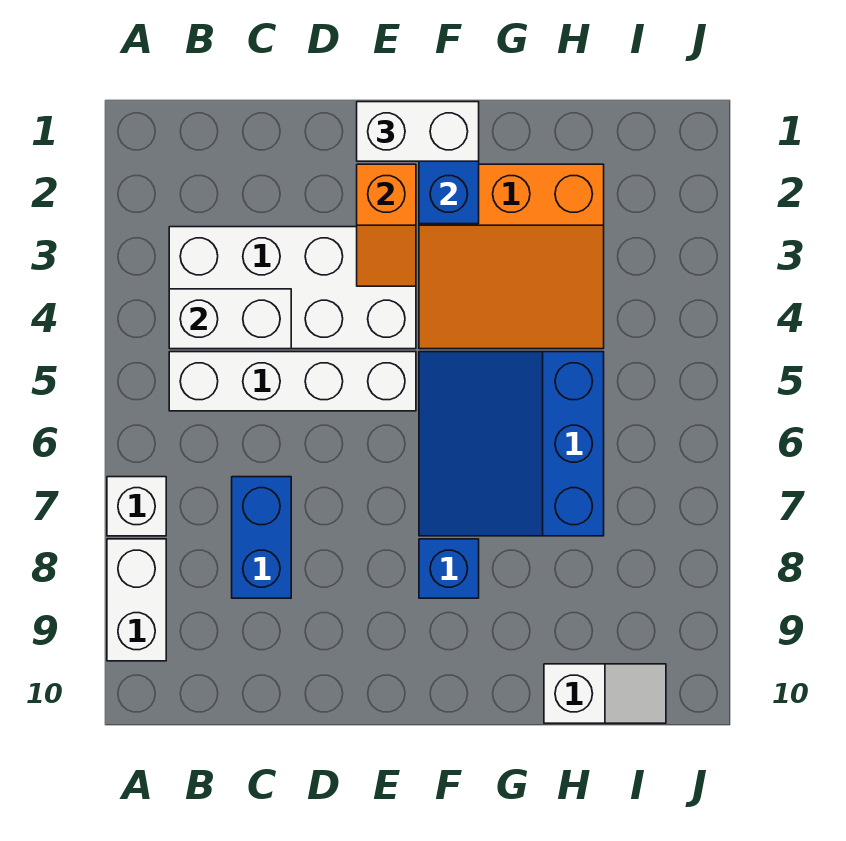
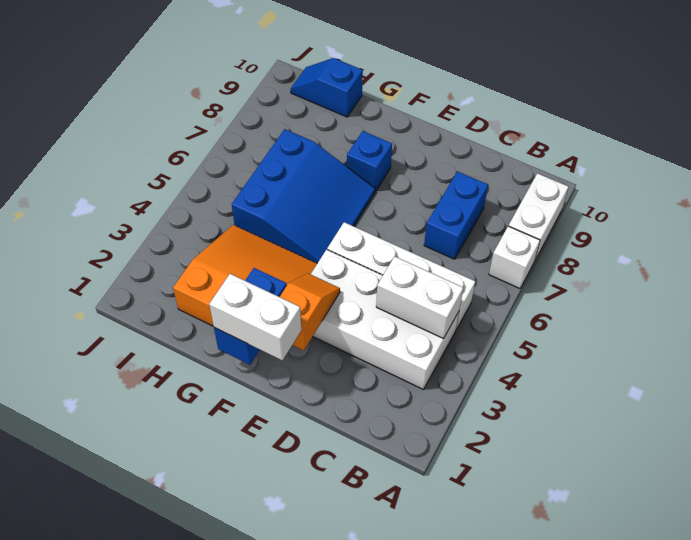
white 1x2 slope [544,664,666,723] -> blue 1x2 slope [291,58,363,117]

